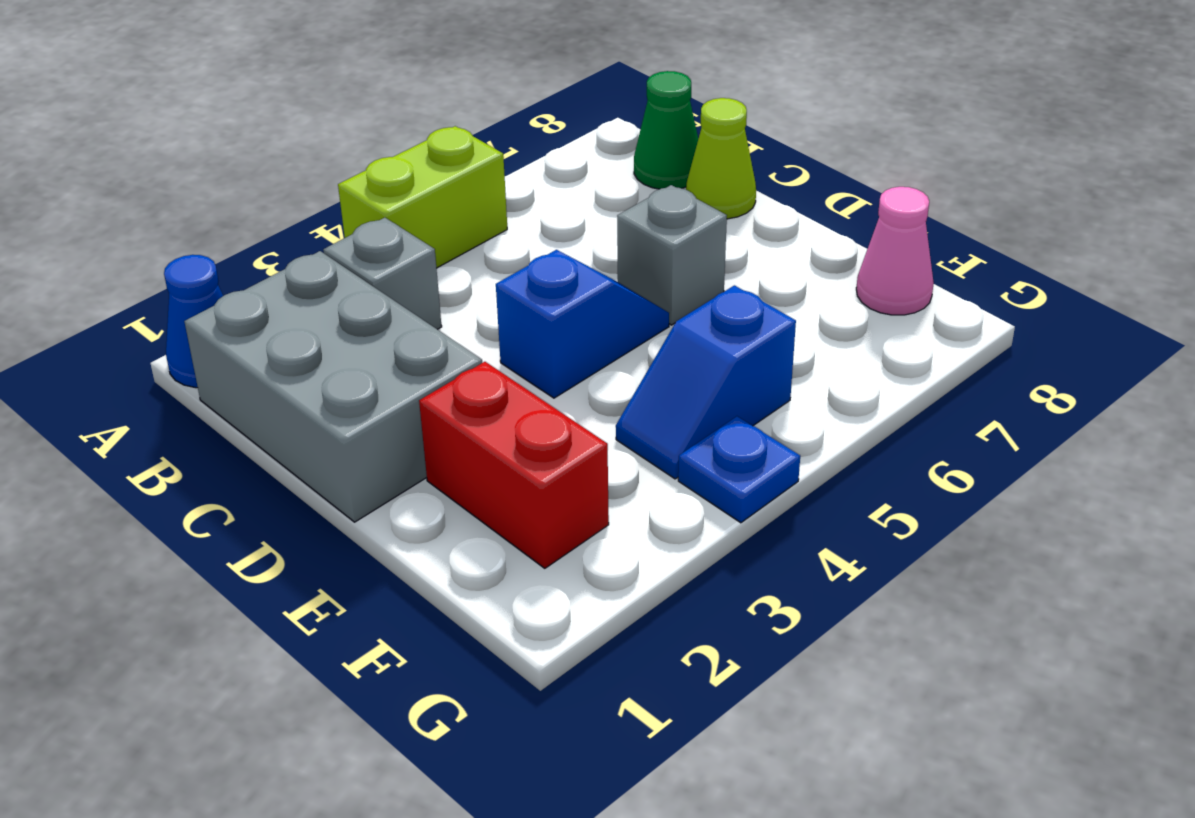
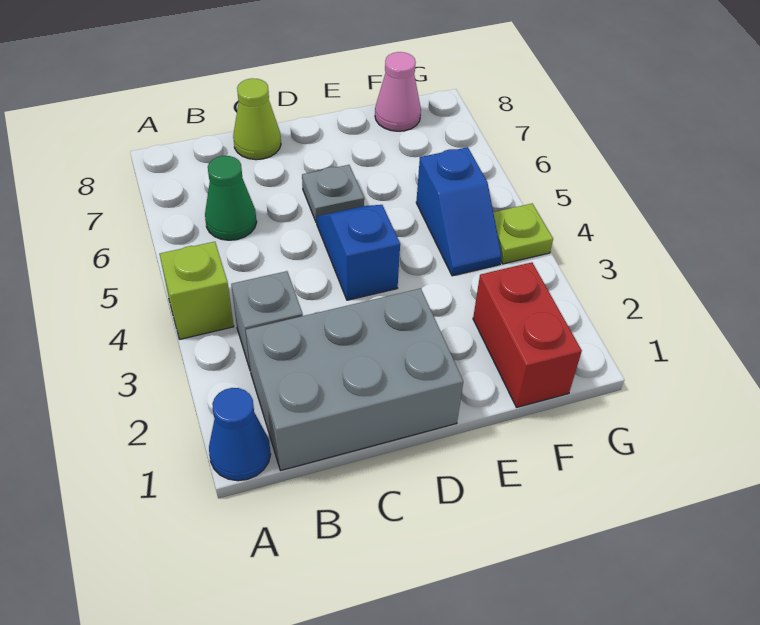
lime 1x2 brick [338,126,507,268] -> lime 1x1 brick [160,242,234,339]
green 1x1 cone [634,71,698,189] -> green 1x1 cone moved to [205,156,257,240]
grey 1x1 brick [617,185,727,325] -> grey 1x1 plate [302,165,364,223]
red 1x2 brick [419,362,609,568] -> red 1x2 brick turned to [473,262,582,407]
blue 1x1 plate [678,416,800,523] -> lime 1x1 plate [493,204,553,264]

